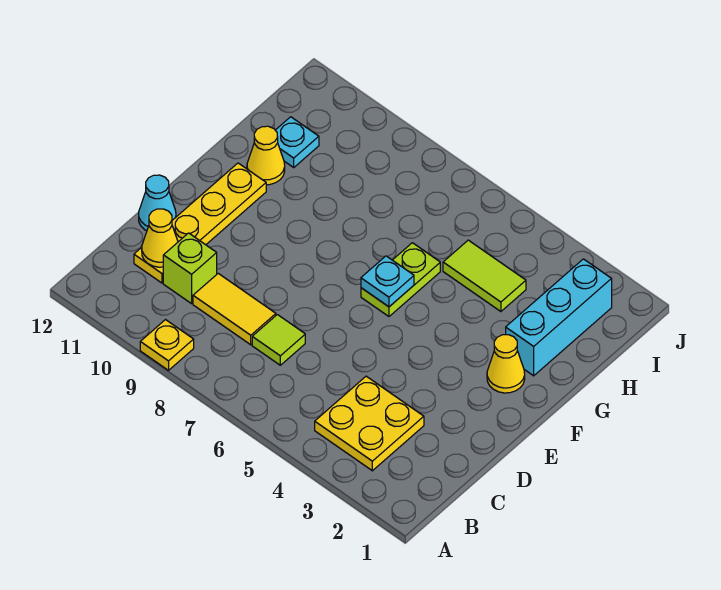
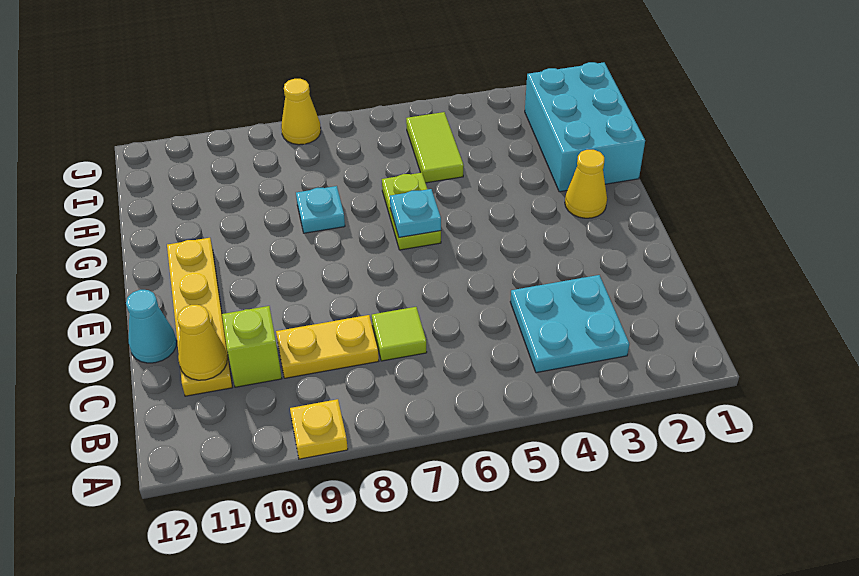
yellow 2x2 plate [315,376,424,471] -> cyan 2x2 plate [510,275,629,373]
yellow 1x2 tile [193,274,276,345] -> yellow 1x2 plate [276,315,379,378]
cyan 1x3 brick [506,259,612,376] -> cyan 2x3 brick [525,62,645,192]
yellow 1x1 cone [247,126,285,185] -> yellow 1x1 cone moved to [281,79,321,145]
lime 1x2 tile [443,240,526,312] -> lime 1x2 tile turned to [406,112,464,183]
cyan 1x1 plate [275,117,319,167] -> cyan 1x1 plate moved to [296,186,345,233]

